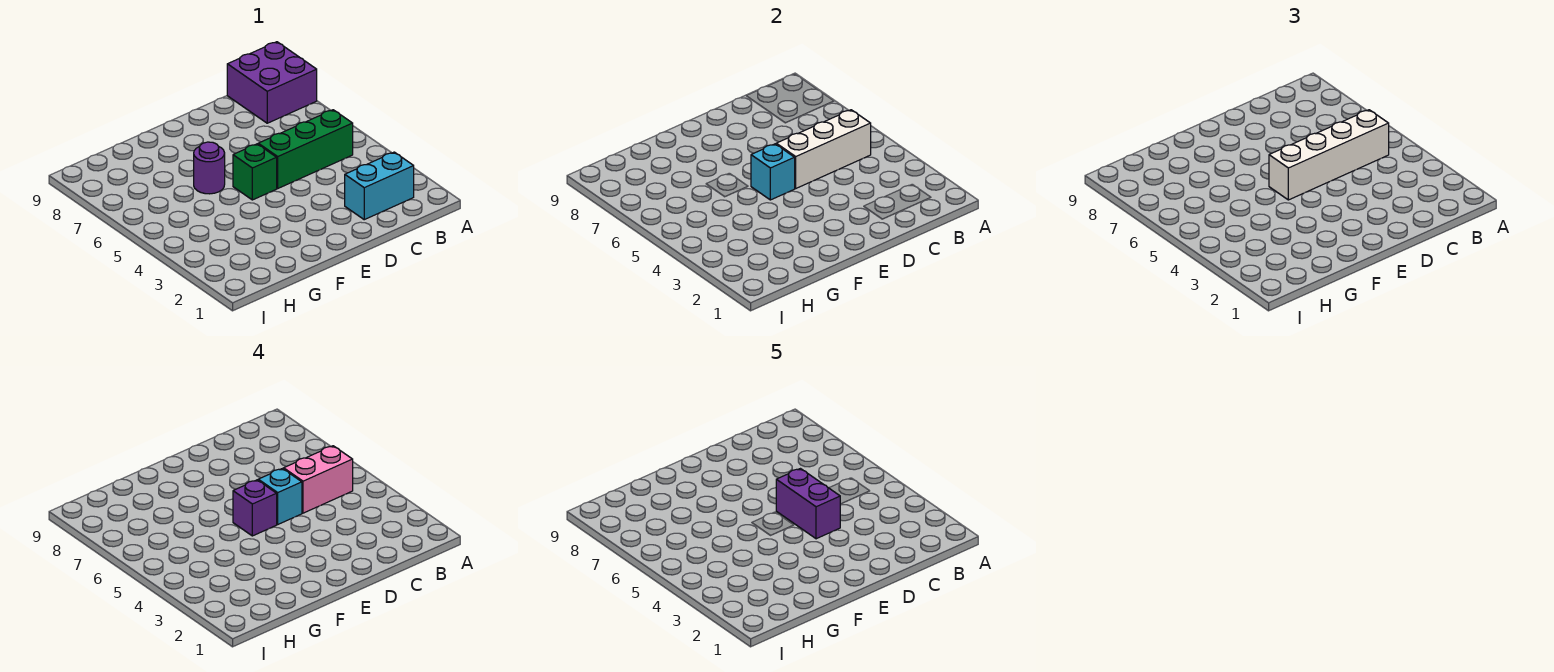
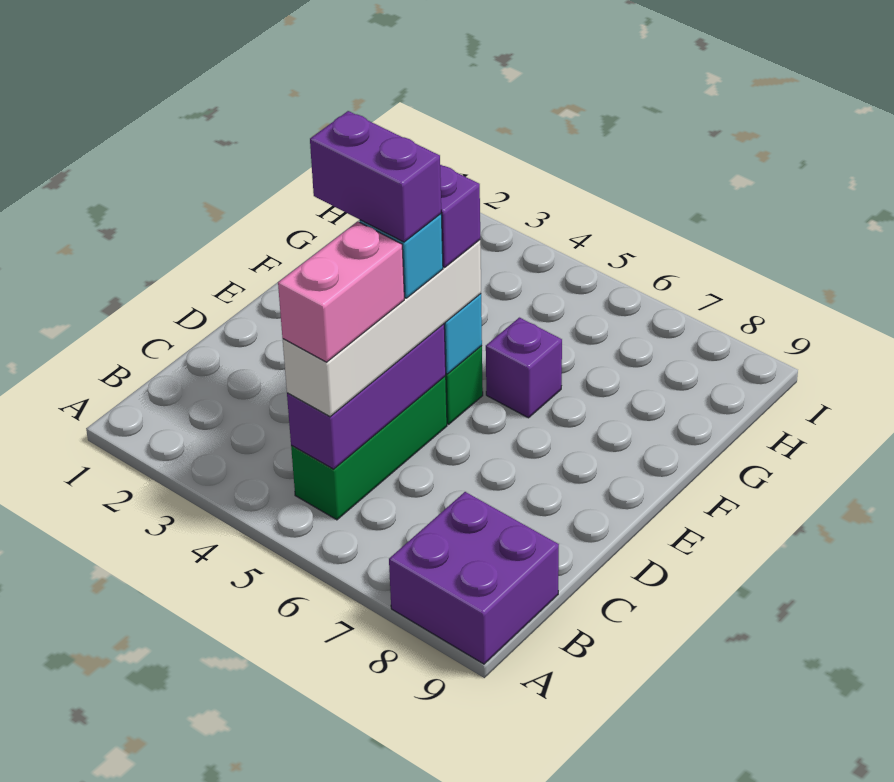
cyan 1x2 brick [345,152,414,220] -> none
white 1x3 brick [776,110,871,188] -> purple 1x3 brick [287,324,446,469]
purple 1x1 round brick [194,142,225,194] -> purple 1x1 brick [486,318,562,418]

